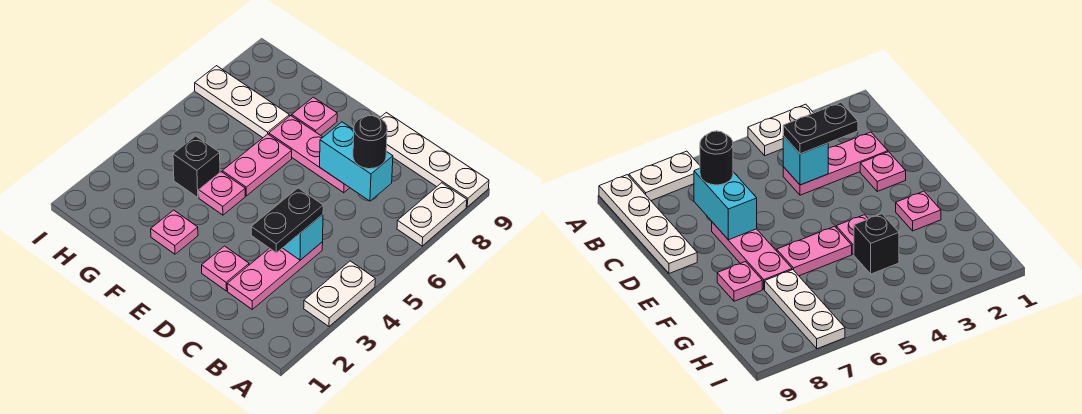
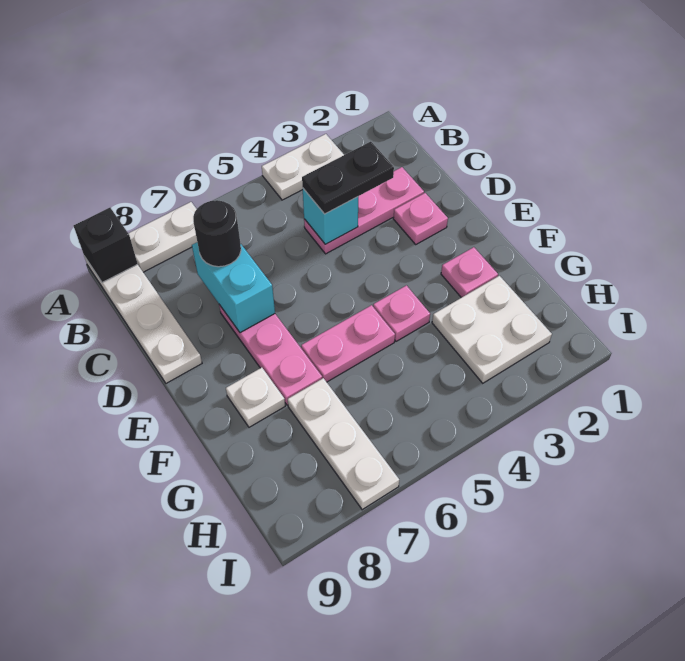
pink 1x1 plate [292,97,337,135] -> white 1x1 plate [226,368,285,427]
none -> white 2x2 plate [432,276,552,383]
black 1x1 brick [173,136,220,197] -> black 1x1 brick moved to [74,208,138,283]

